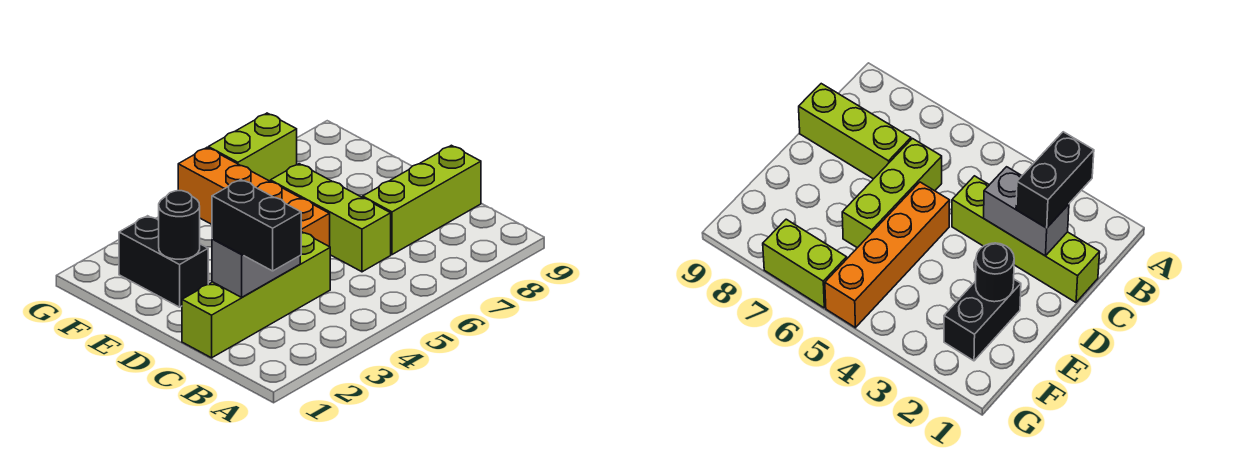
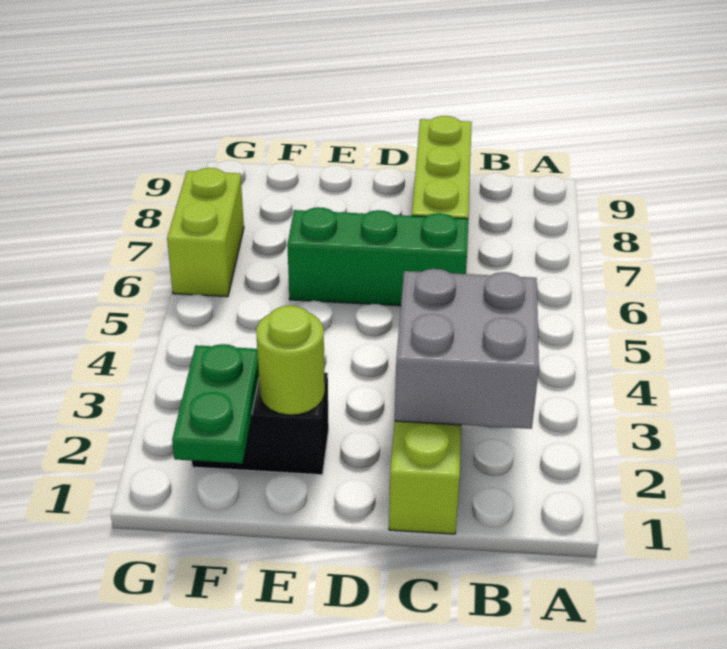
black 1x2 brick [212,180,301,271] -> none
grey 1x2 brick [212,239,300,297] -> grey 2x2 brick [395,269,539,429]
lime 1x3 brick [270,164,391,272] -> green 1x3 brick [287,207,468,306]
orange 1x4 brick [178,148,330,247] -> none
black 1x1 round brick [159,191,200,259] -> lime 1x1 round brick [256,306,325,415]
none -> green 1x2 plate [172,344,259,463]

